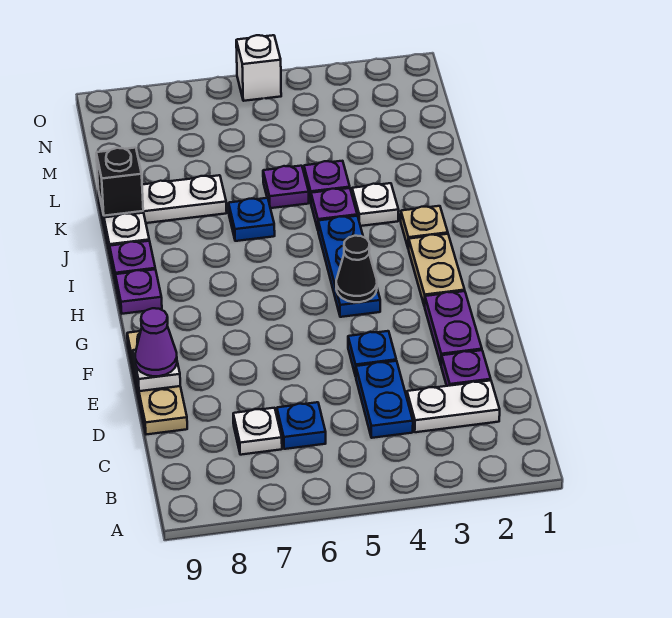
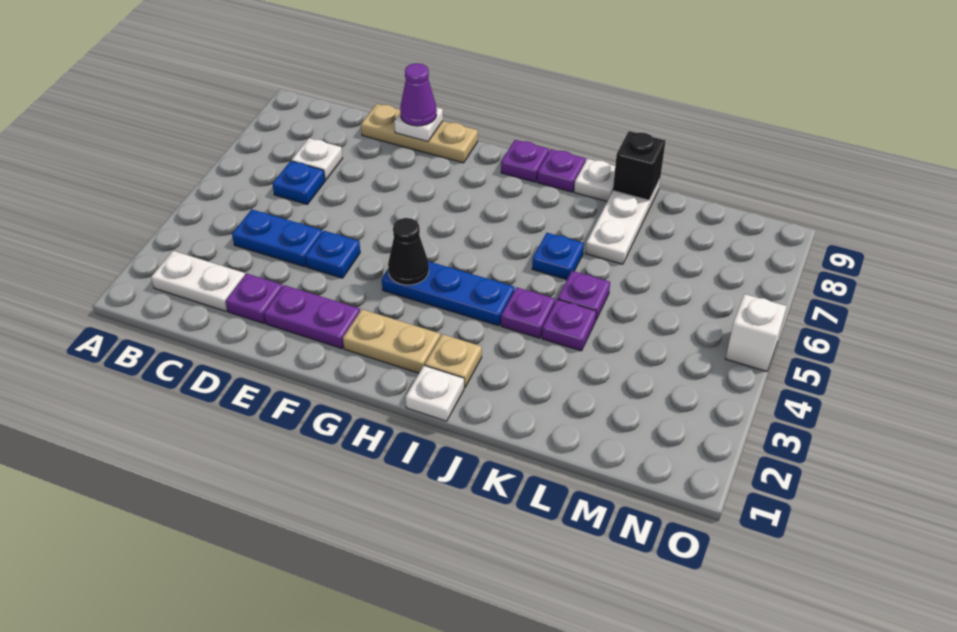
white 1x2 plate [407,380,500,432] -> white 1x2 plate turned to [151,251,245,311]
white 1x1 plate [352,183,399,226] -> white 1x1 plate moved to [406,366,464,421]

